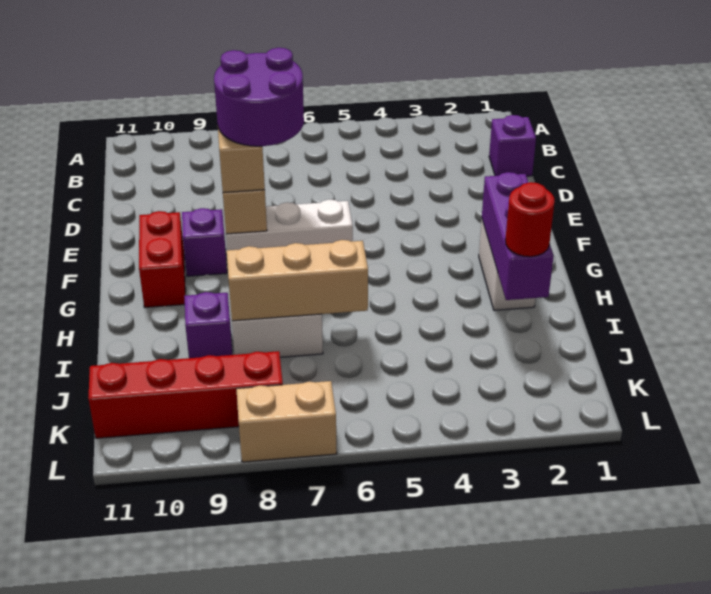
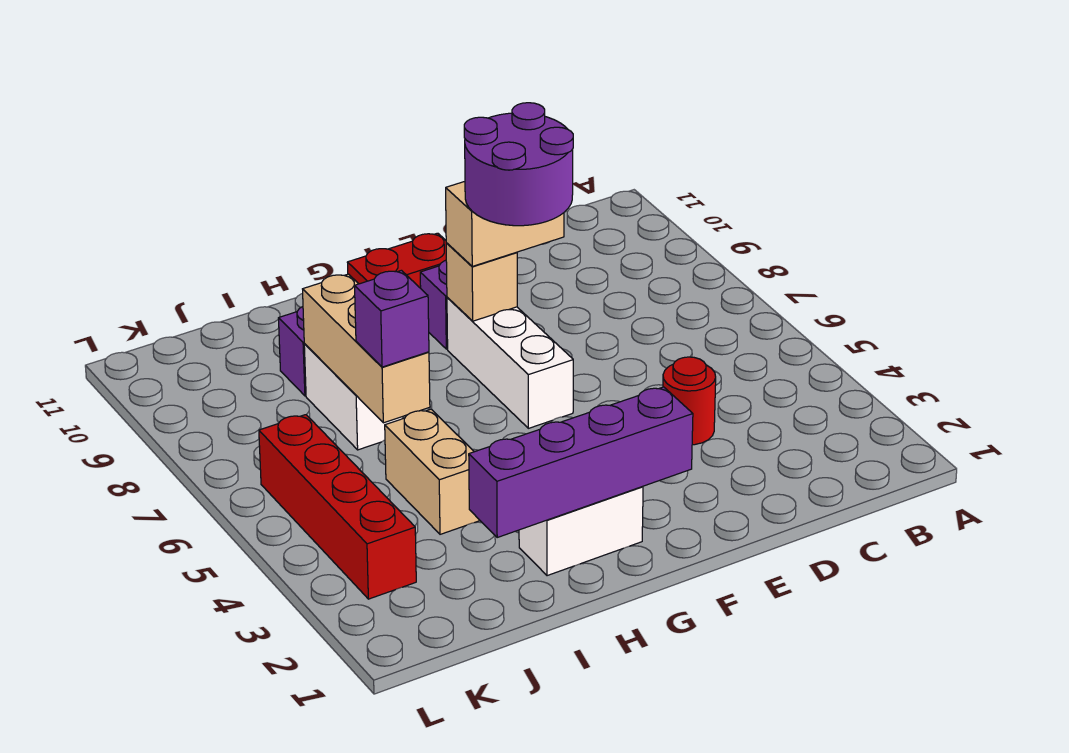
purple 1x1 brick [489,115,536,176] -> purple 1x1 brick moved to [355,270,429,367]
purple 1x3 brick [482,172,554,300] -> purple 1x4 brick [469,387,693,537]
red 1x1 round brick [505,182,555,257] -> red 1x1 round brick moved to [663,357,716,445]
red 1x4 brick [88,351,283,438] -> red 1x4 brick moved to [259,415,416,599]
tan 1x2 brick [236,381,337,462] -> tan 1x2 brick moved to [385,409,480,534]

